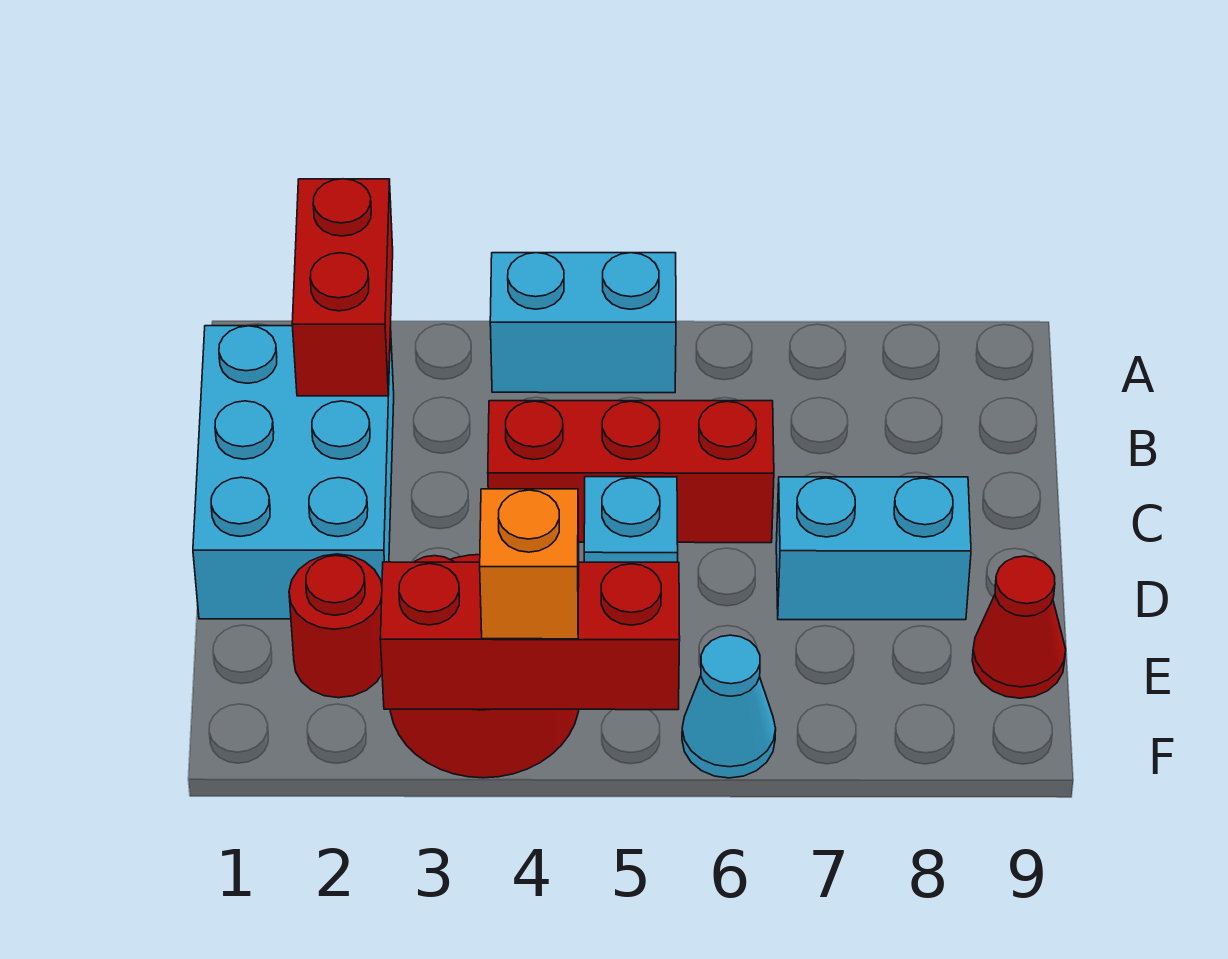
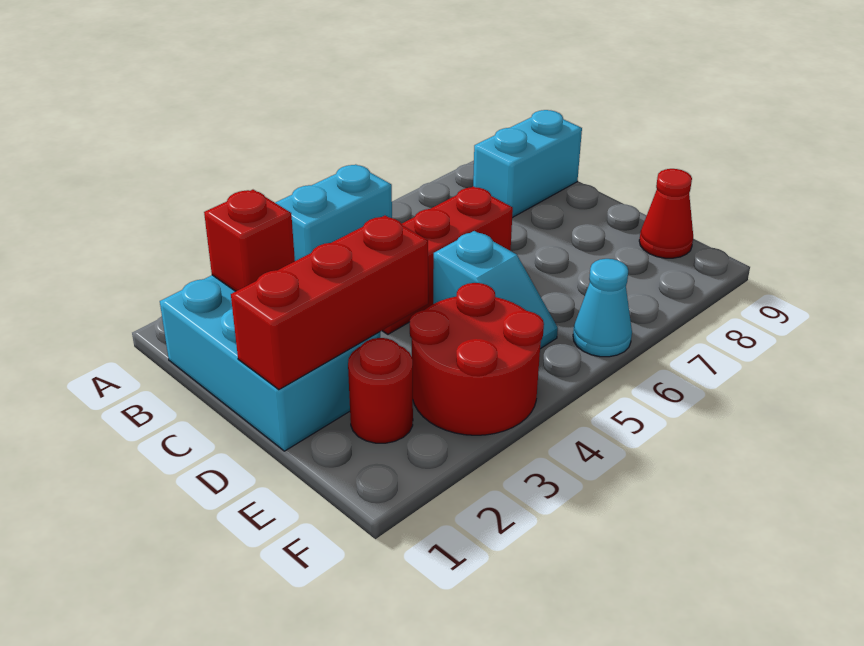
red 1x2 brick [292,179,393,396] -> red 1x1 brick [204,190,295,291]
cyan 1x2 brick [776,477,971,620] -> cyan 1x2 brick moved to [473,110,582,218]
red 1x3 brick [380,562,680,710] -> red 1x3 brick moved to [231,216,428,390]
orange 1x1 brick [480,489,579,639] -> none

